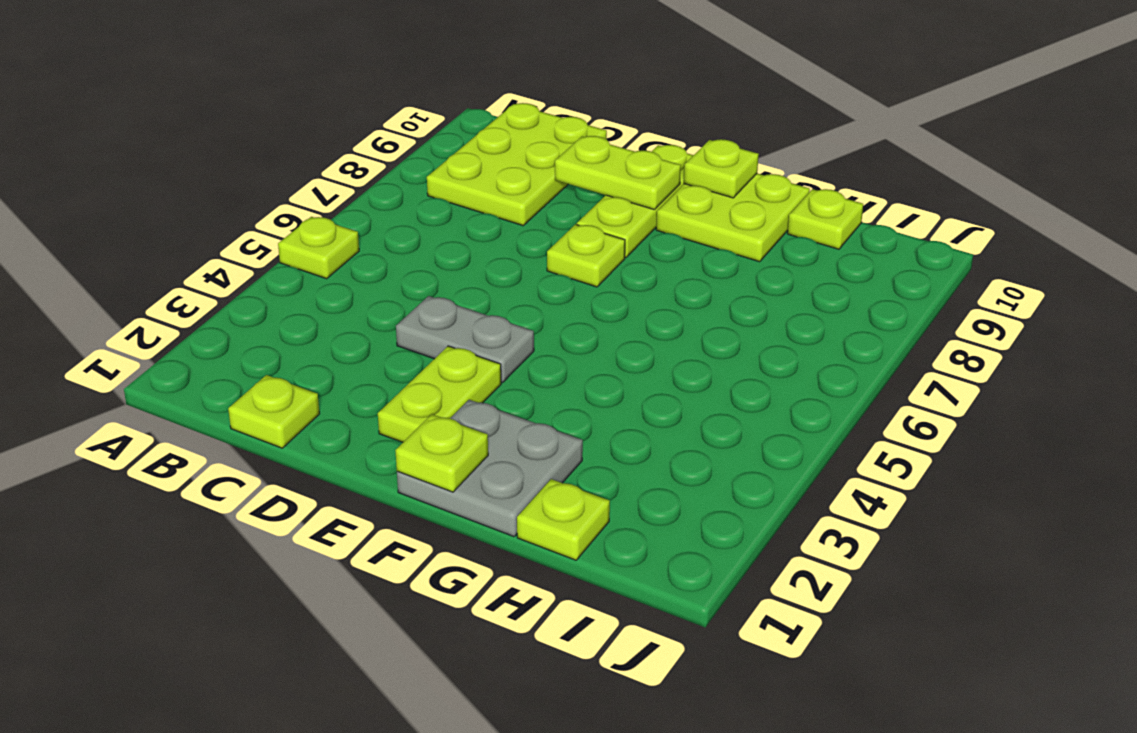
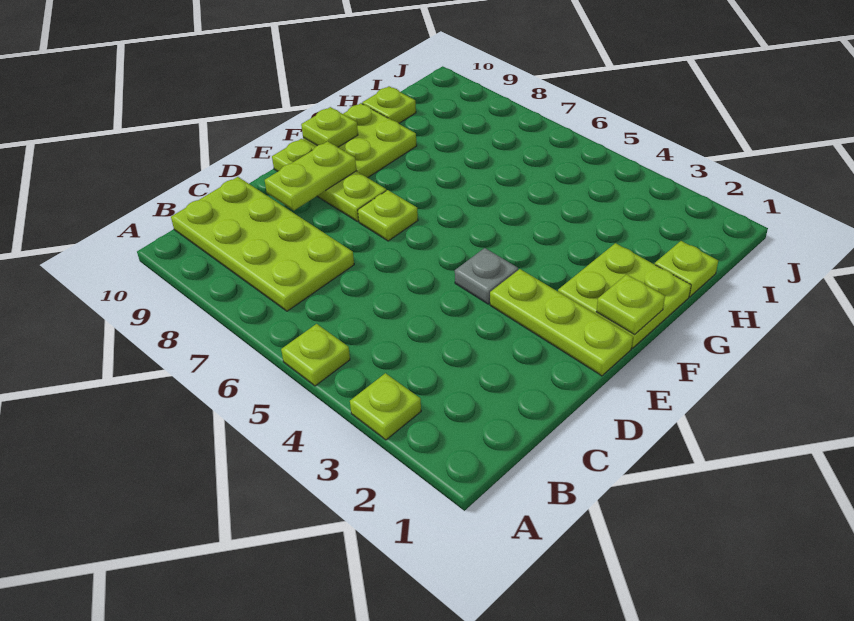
lime 2x3 plate [427,103,607,225] -> lime 2x4 plate [171,177,354,311]
lime 1x1 plate [228,375,320,448] -> lime 1x1 plate moved to [350,373,421,440]
grey 1x2 plate [396,296,534,382] -> grey 1x1 plate [455,248,518,304]
lime 1x2 plate [378,346,501,442] -> lime 1x3 plate [490,269,633,376]
grey 2x2 plate [397,400,583,537] -> lime 2x2 plate [558,243,691,348]

